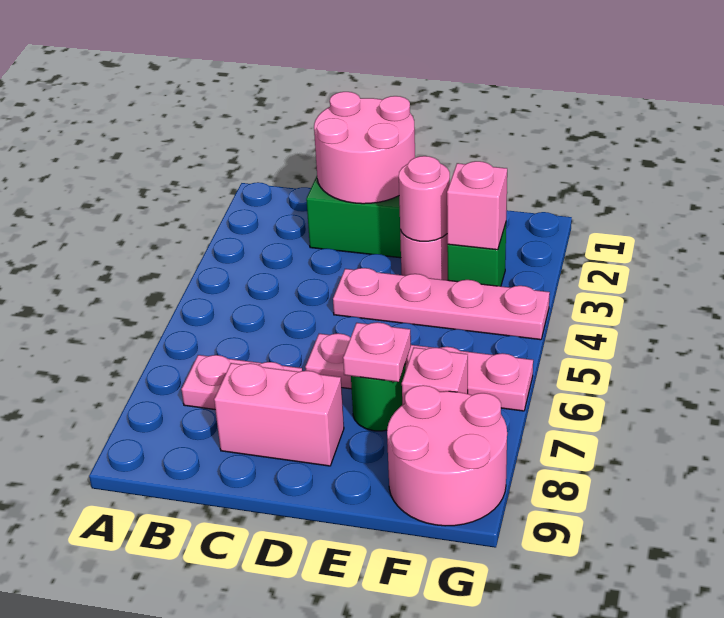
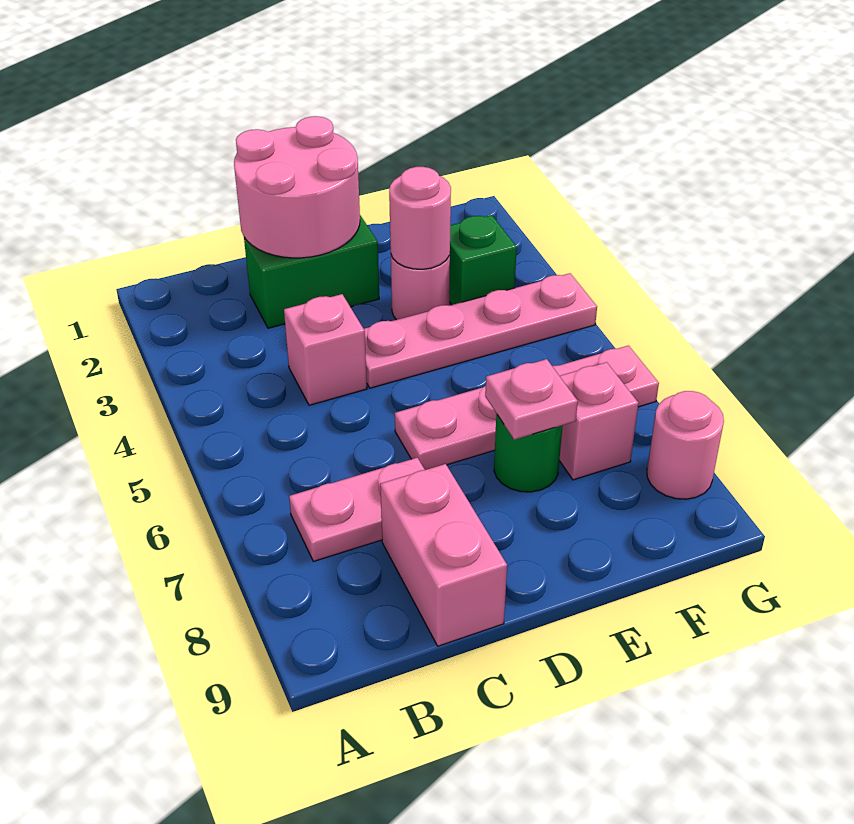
pink 1x2 brick [214,363,344,466] -> pink 1x2 brick turned to [380,464,507,646]
pink 1x1 brick [447,161,507,250] -> pink 1x1 brick moved to [284,294,367,405]
pink 2x2 round brick [387,385,507,526] -> pink 1x1 round brick [647,391,724,499]

